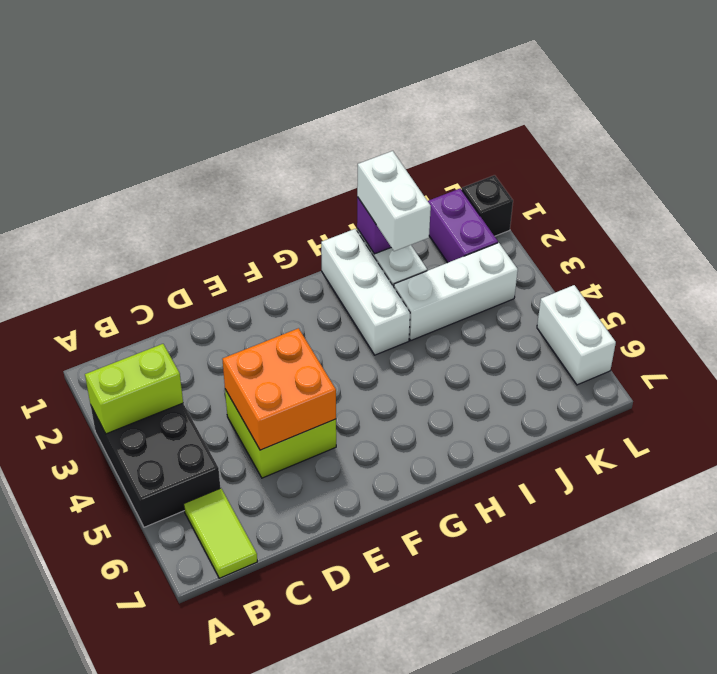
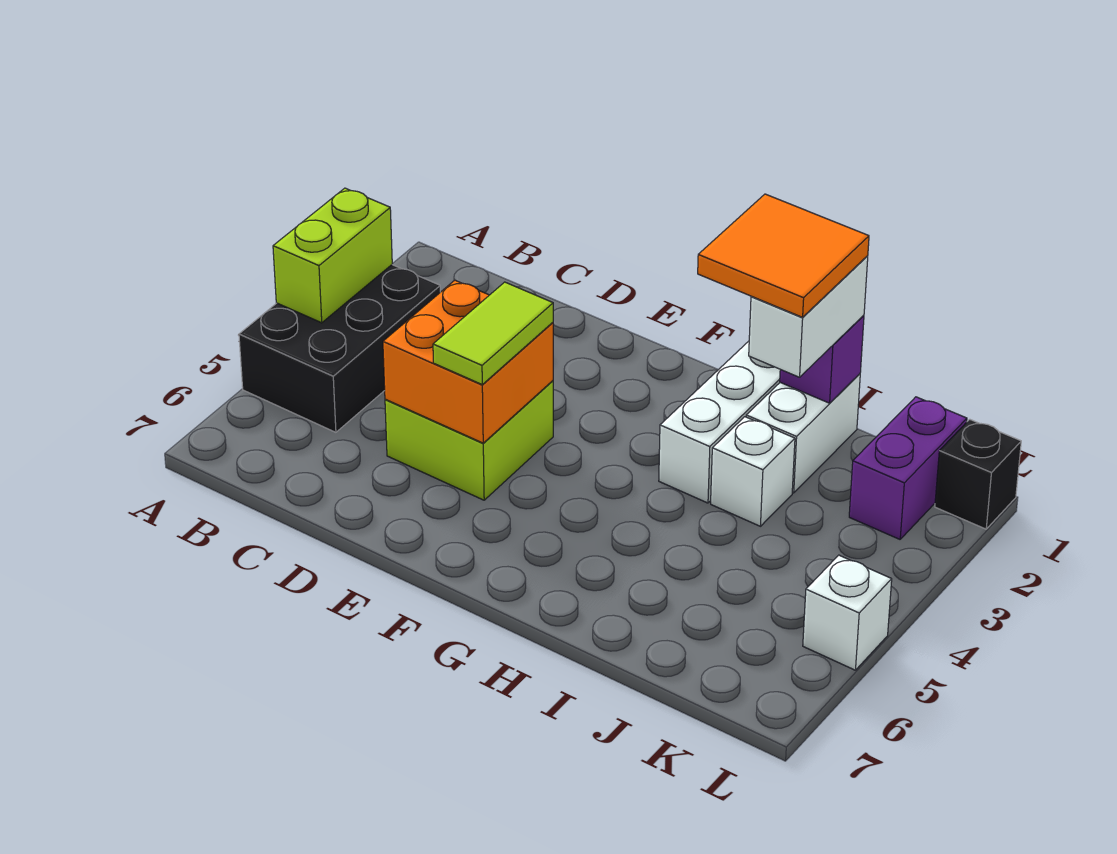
lime 1x2 brick [85,344,183,434] -> lime 1x2 brick turned to [273,188,392,323]
lime 1x2 tile [184,488,257,578] -> lime 1x2 tile moved to [433,282,553,384]
none -> orange 2x2 tile [698,194,869,317]
white 1x3 brick [394,243,518,340] -> white 1x1 brick [711,417,795,526]
white 1x2 brick [537,285,616,385] -> white 1x1 brick [803,555,892,670]

